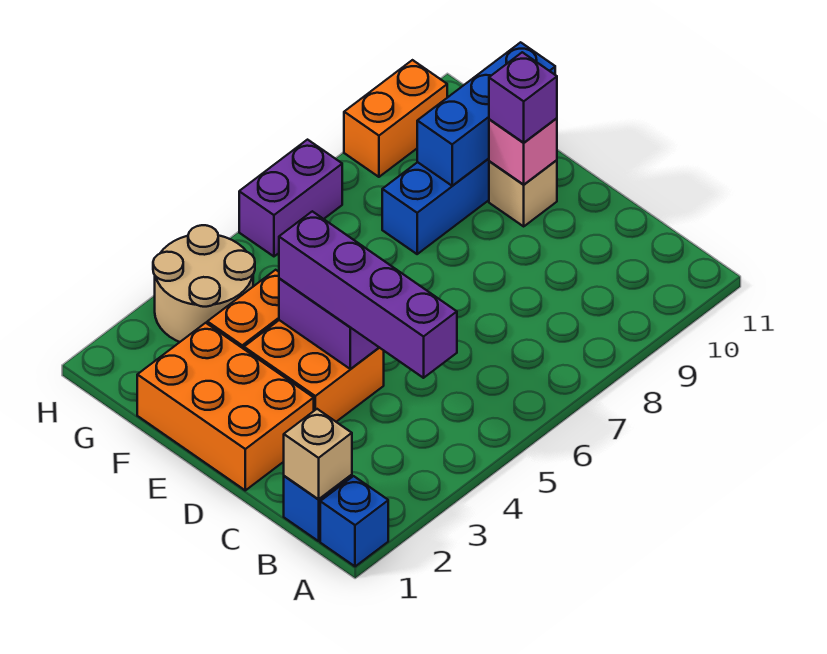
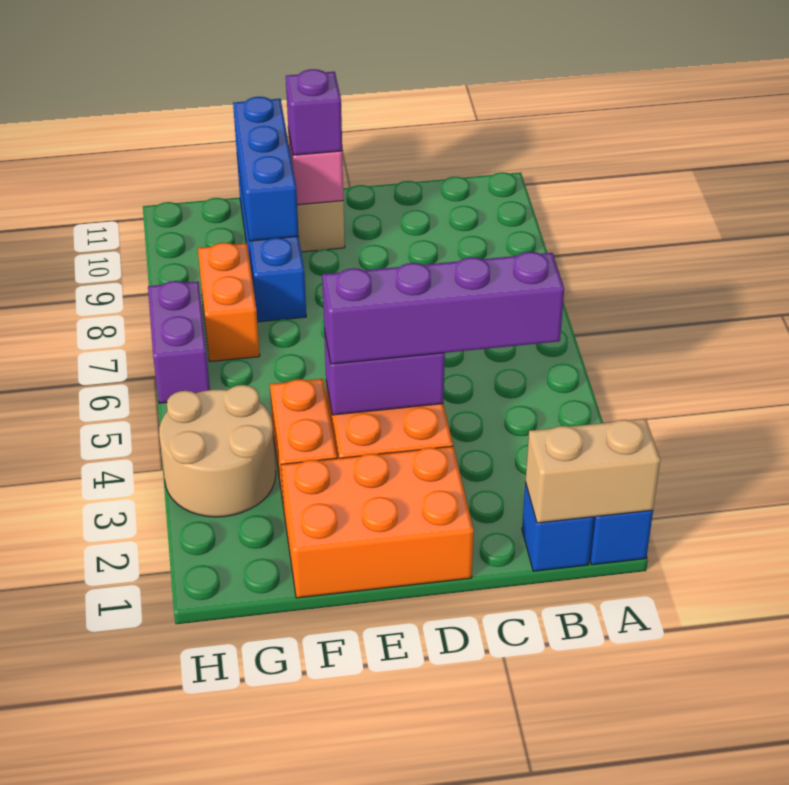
tan 1x1 brick [284,409,352,499] -> tan 1x2 brick [526,419,660,523]
orange 1x2 brick [344,60,447,177] -> orange 1x2 brick moved to [198,243,260,362]

